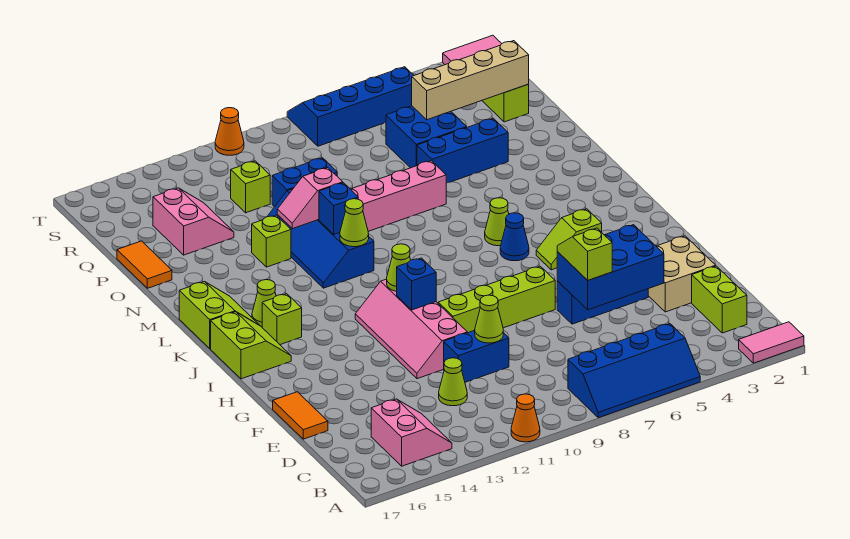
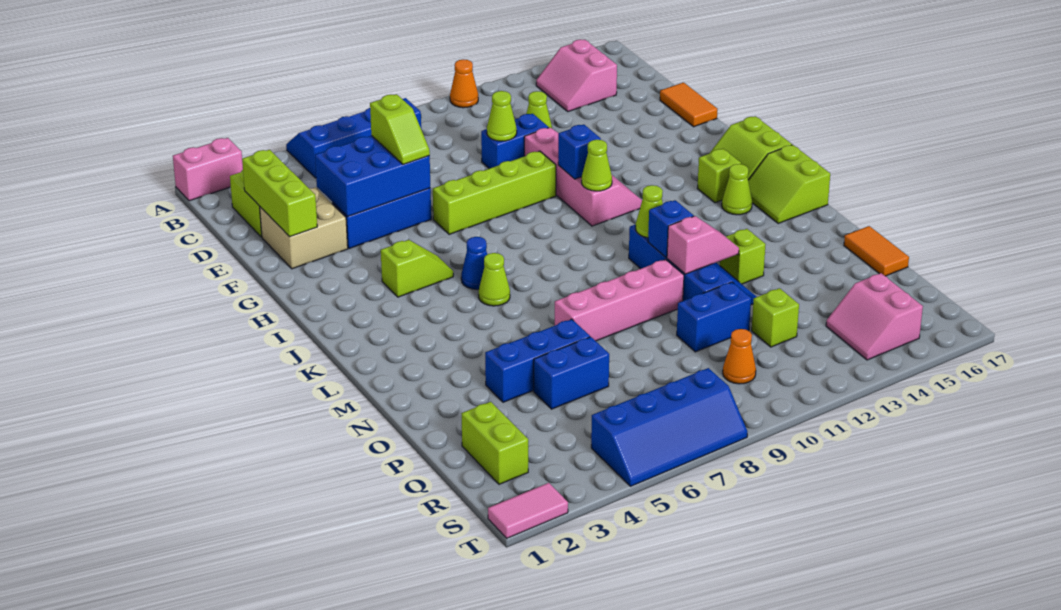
pink 1x2 tile [739,322,804,363] -> pink 1x2 brick [173,138,243,201]
none -> lime 1x3 brick [242,150,317,237]
blue 2x2 brick [386,106,467,168] -> blue 1x2 brick [534,337,609,409]
pink 2x2 slope [153,188,234,255] -> pink 2x2 slope moved to [826,273,923,360]
tan 1x4 brick [412,41,529,120] -> none
orange 1x1 cone [215,108,244,155] -> orange 1x1 cone moved to [723,329,756,384]

